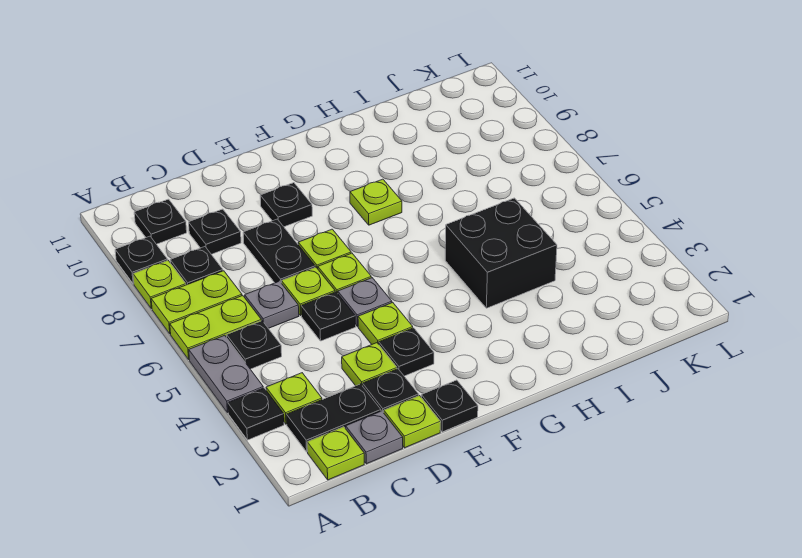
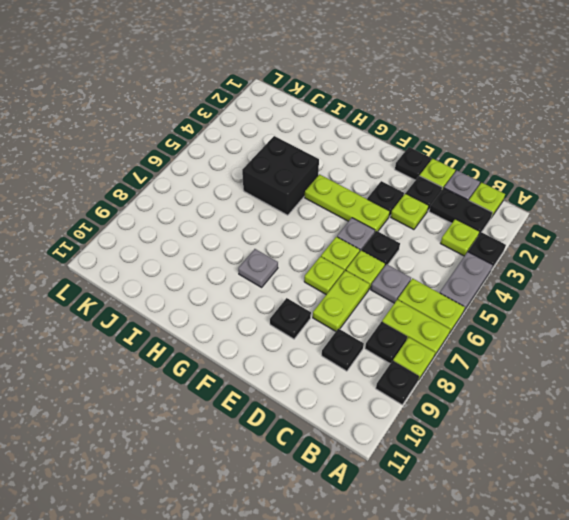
black 1x1 plate [227,321,282,369] -> none
black 1x1 plate [134,199,187,244] -> none
black 1x2 plate [243,219,315,283] -> lime 1x2 plate [313,271,370,331]
lime 1x1 plate [358,303,413,344] -> lime 1x3 plate [305,174,390,232]
lime 1x1 plate [350,179,402,225] -> grey 1x1 plate [238,249,278,287]

